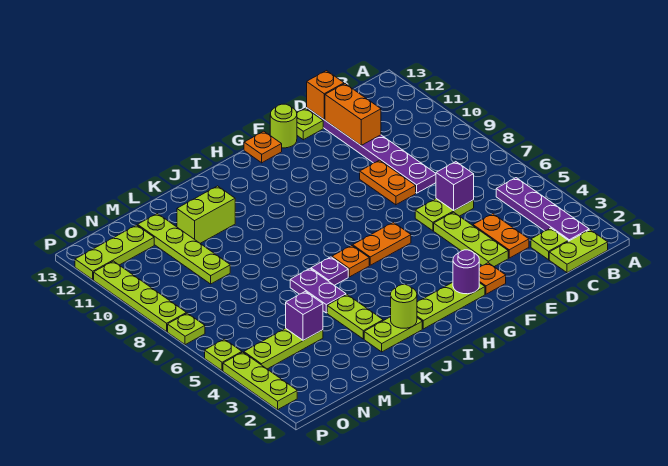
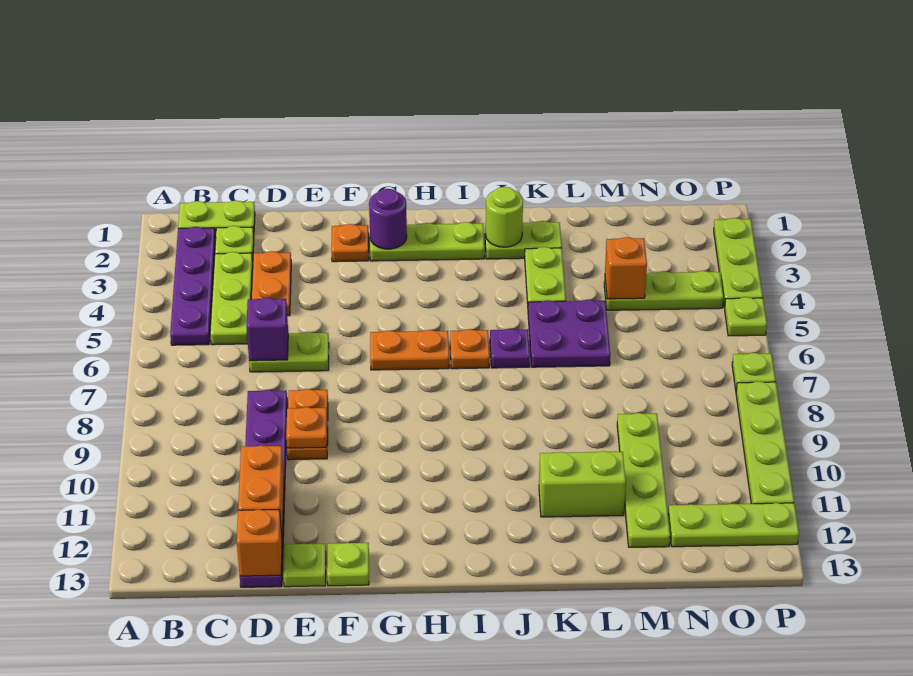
lime 1x3 plate [434,212,508,267] -> lime 1x3 plate moved to [210,252,253,345]
lime 1x1 round brick [270,104,297,148] -> lime 1x1 plate [327,543,369,586]
orange 1x1 plate [244,131,282,163] -> orange 1x1 plate moved to [286,407,327,448]
purple 1x2 plate [290,269,346,313] -> purple 2x2 plate [528,300,610,367]
purple 1x1 brick [286,291,323,340] -> orange 1x1 brick [605,237,647,299]

